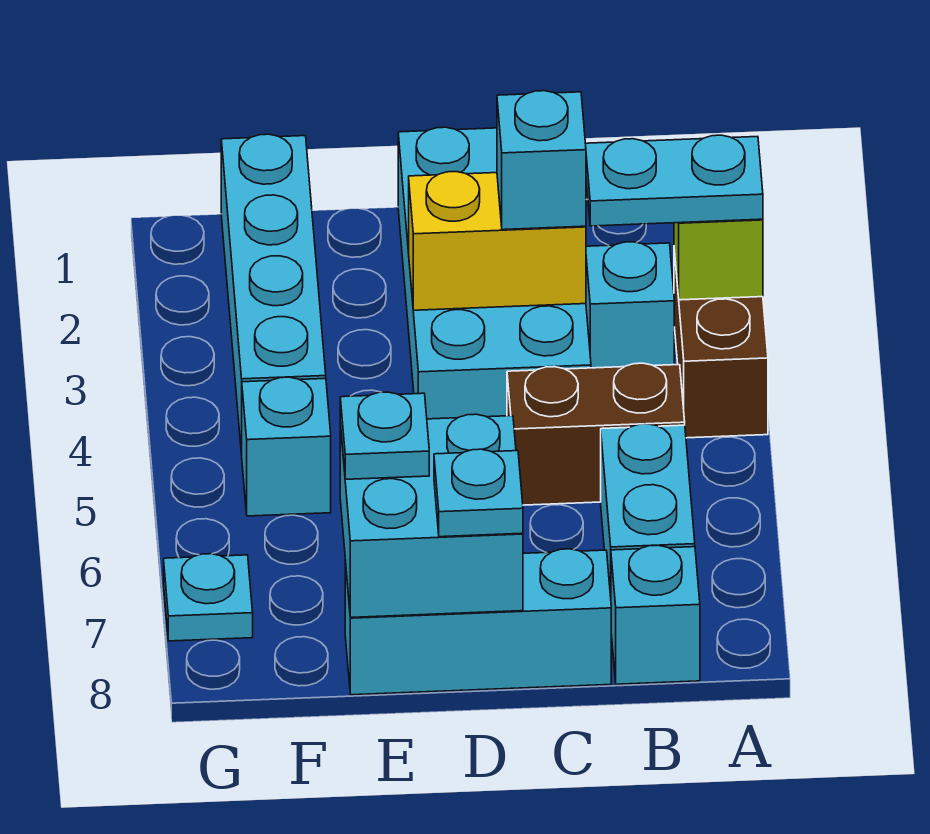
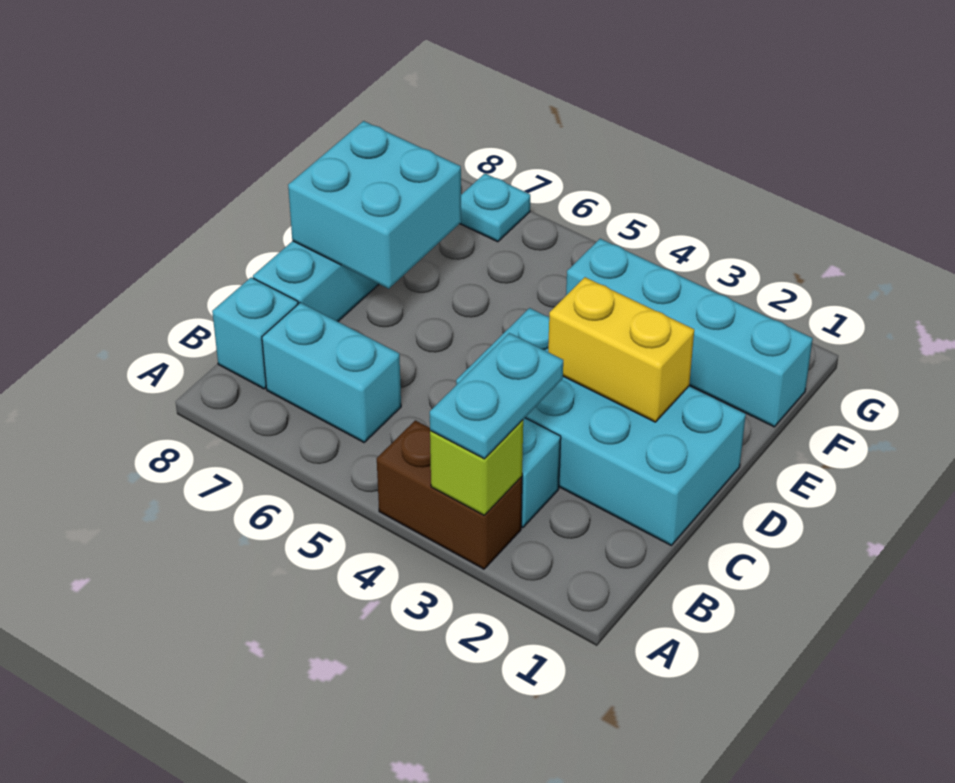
brown 1x2 brick [507,363,685,505] -> none
yellow 1x2 brick [409,172,586,310] -> yellow 1x2 brick turned to [548,277,694,422]
cyan 1x1 brick [497,91,586,230] -> none
cyan 1x1 plate [434,449,523,537] -> none
cyan 1x1 plate [340,392,429,479] -> none
cyan 1x1 brick [242,377,331,516] -> none

